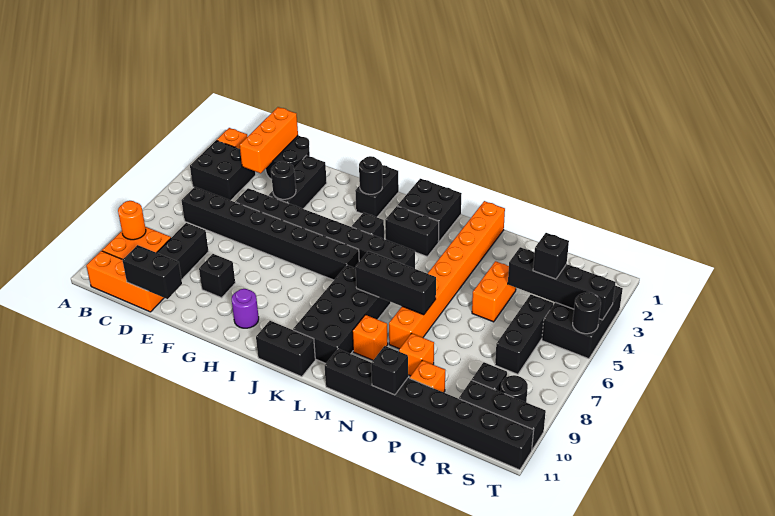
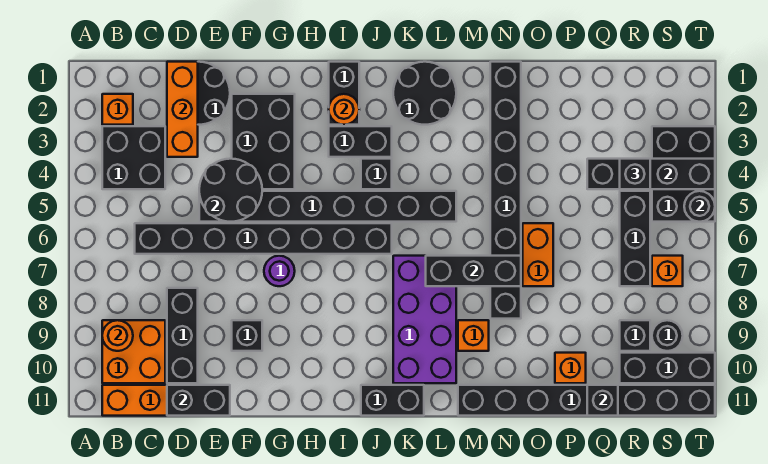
black 1x3 brick [269,156,327,209] -> black 2x3 brick [232,94,295,189]
black 1x1 round brick [271,161,296,199] -> black 2x2 round brick [199,159,262,222]
purple 1x1 round brick [232,289,259,328] -> purple 1x1 round brick moved to [264,256,295,286]
black 1x1 round brick [359,156,382,194] -> orange 1x1 round brick [329,94,359,125]
black 2x2 brick [398,179,462,242] -> black 2x2 round brick [393,62,456,125]
black 1x2 brick [385,206,439,256] -> black 1x2 brick moved to [329,126,392,157]
black 2x4 brick [293,265,391,363] -> purple 2x4 brick [393,256,456,383]
orange 1x8 brick [389,201,505,349] -> black 1x8 brick [490,62,521,319]
orange 1x1 brick [399,333,434,376] -> orange 1x1 brick moved to [652,256,683,286]
black 1x1 brick [371,346,408,395] -> black 1x1 brick moved to [587,385,618,416]
orange 1x2 brick [472,261,516,322] -> orange 1x2 brick moved to [523,223,553,286]

